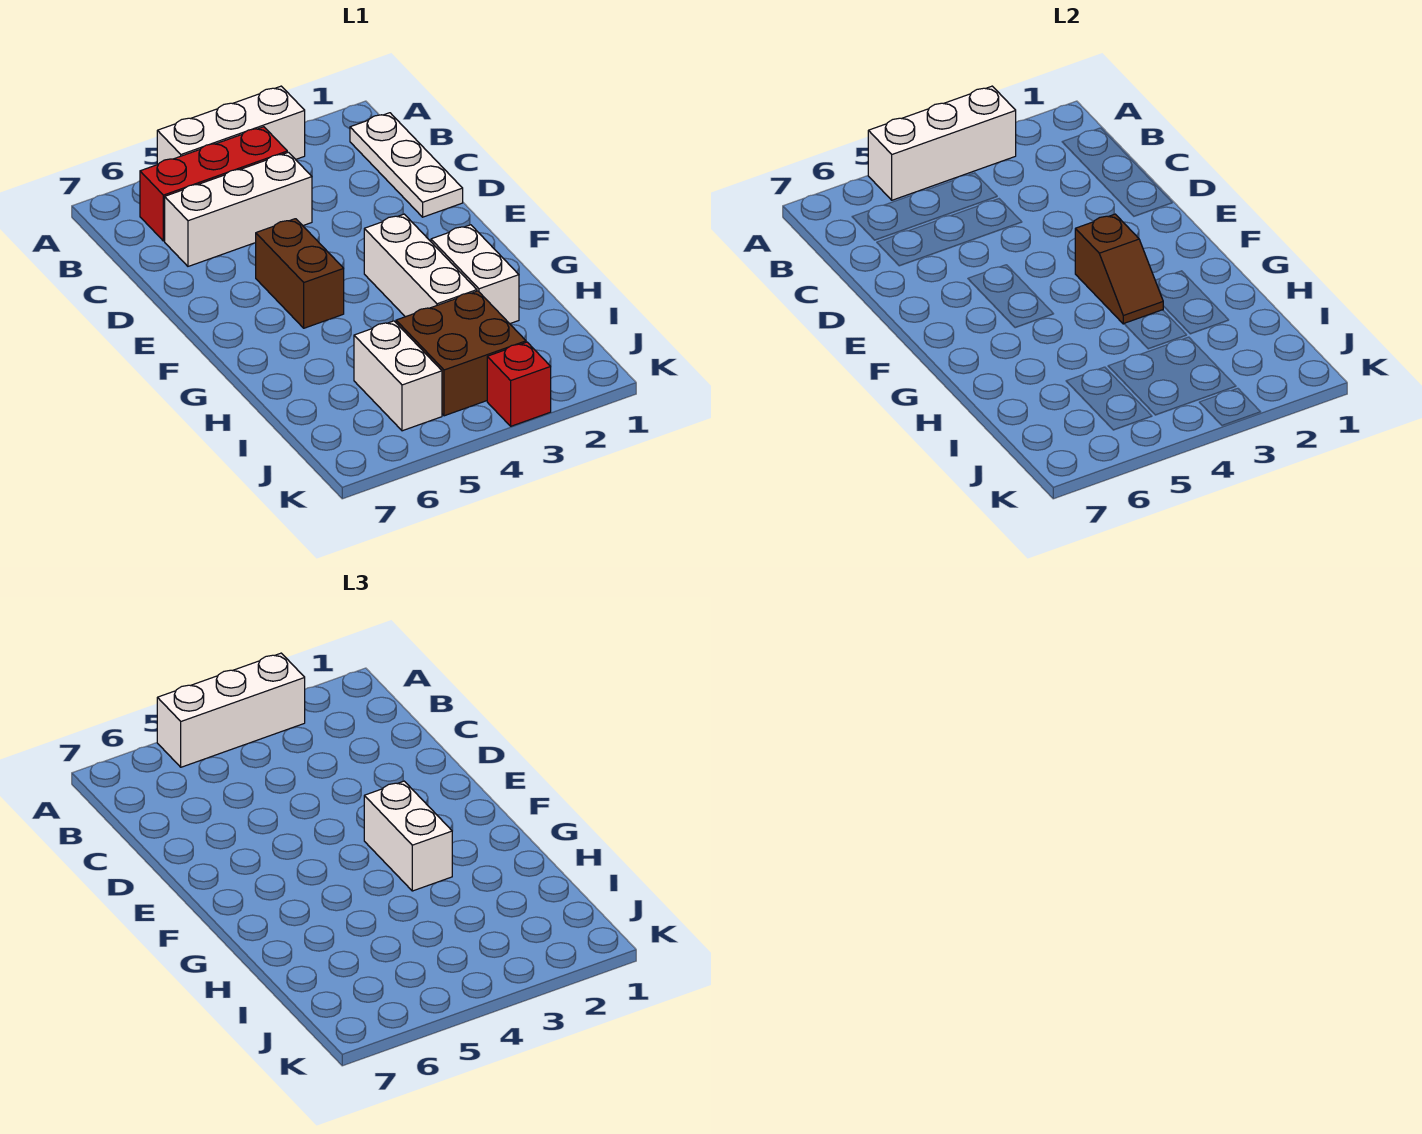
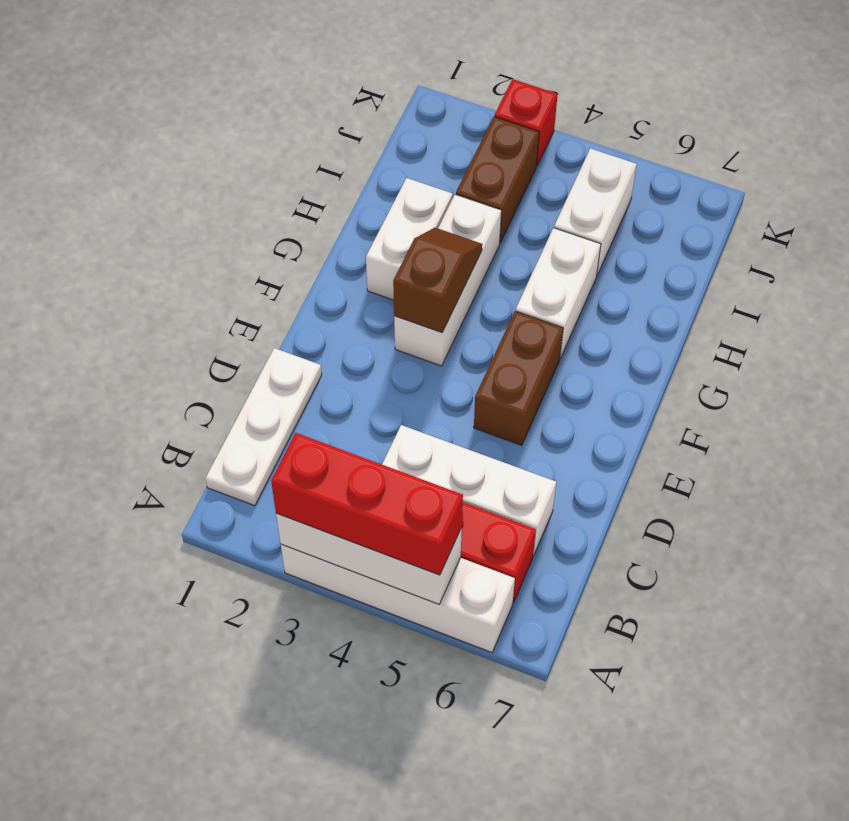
white 1x3 brick [157,86,305,165] -> white 1x4 brick [281,544,515,653]
white 1x3 brick [157,653,305,767] -> red 1x3 brick [271,433,463,575]
white 1x2 brick [364,781,452,891] -> white 1x2 brick moved to [516,228,601,358]
brown 2x2 brick [396,291,526,416] -> brown 1x2 brick [456,117,539,243]

